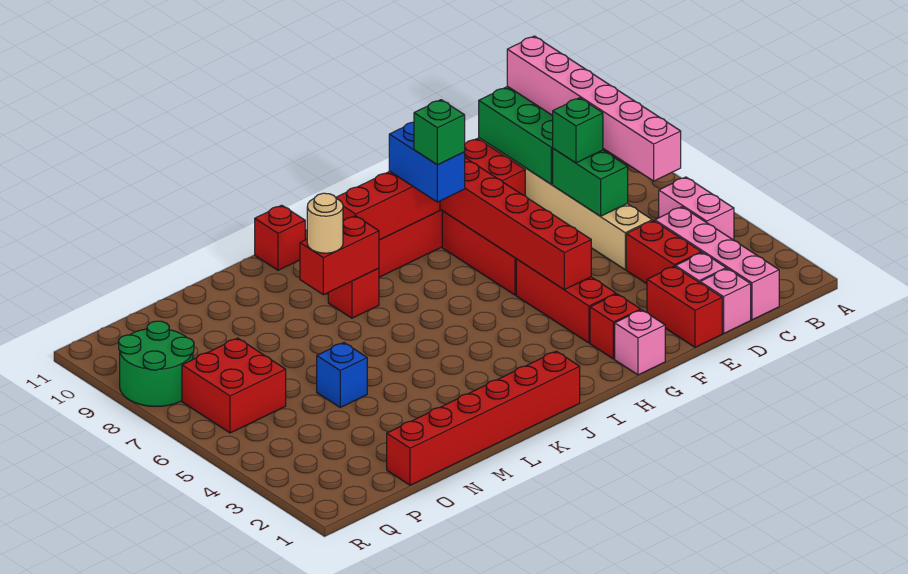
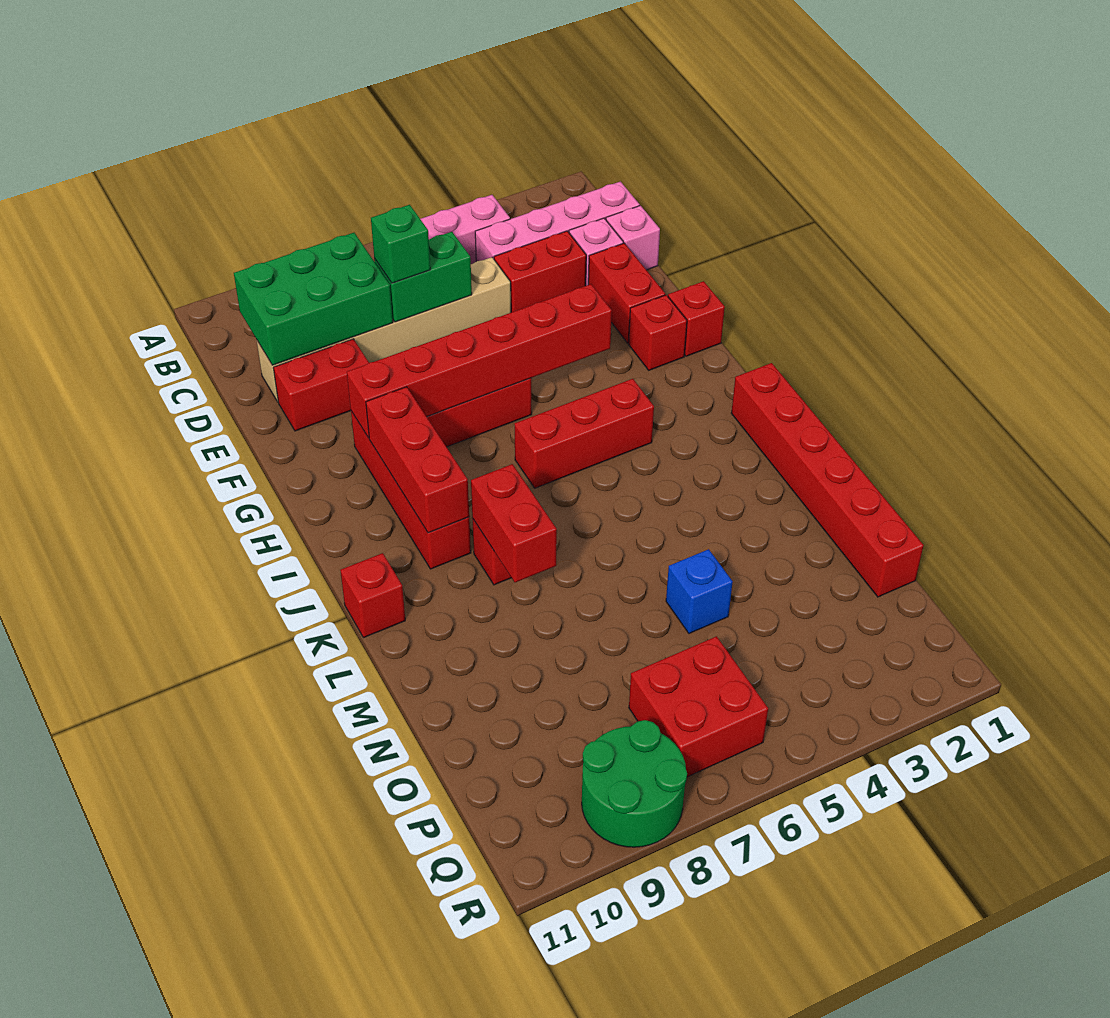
pink 1x6 brick [507,36,681,181] -> none
red 1x2 brick [647,266,722,347] -> red 1x2 brick turned to [588,243,665,343]
pink 1x1 brick [615,310,665,375] -> red 1x1 brick [668,281,725,356]
red 1x3 brick [516,259,616,343] -> red 1x3 brick moved to [514,379,654,488]
blue 1x2 brick [389,122,465,202] -> none
green 1x1 brick [414,100,465,165] -> none
tan 1x1 round brick [307,193,343,253] -> none

